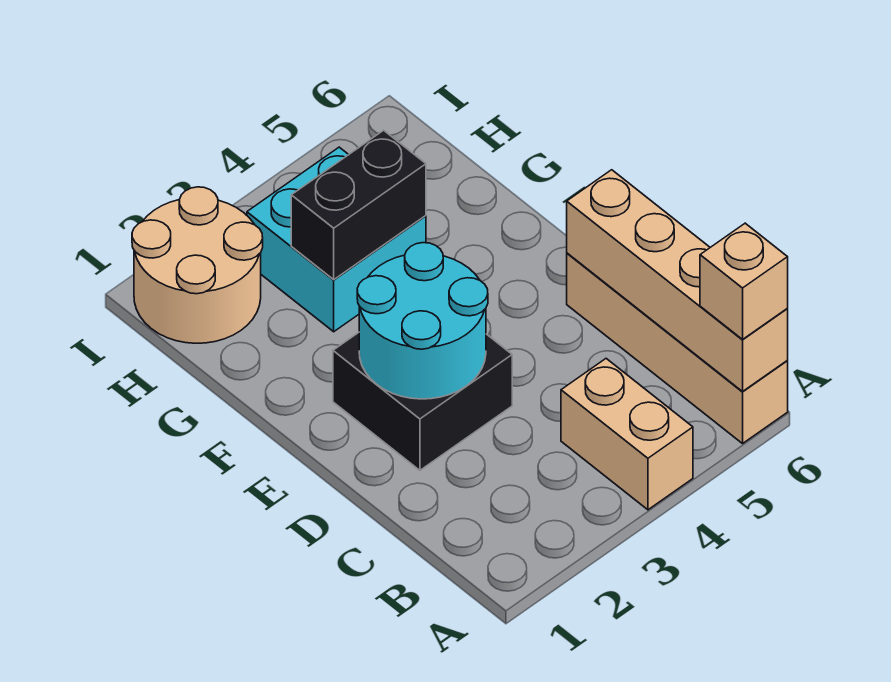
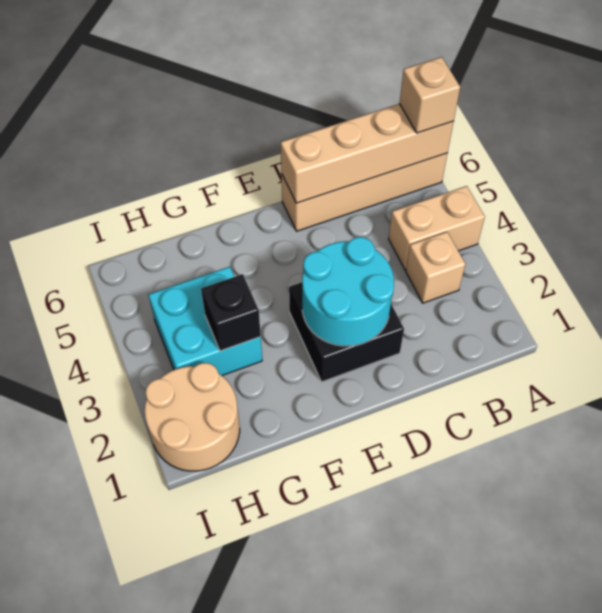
none -> tan 1x1 brick [406,232,465,303]
black 1x2 brick [291,130,426,279] -> black 1x1 brick [201,274,261,351]

